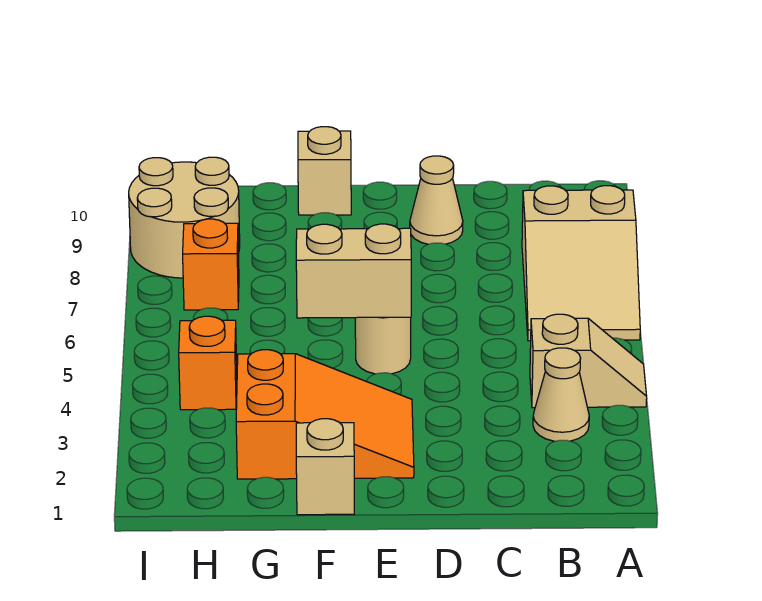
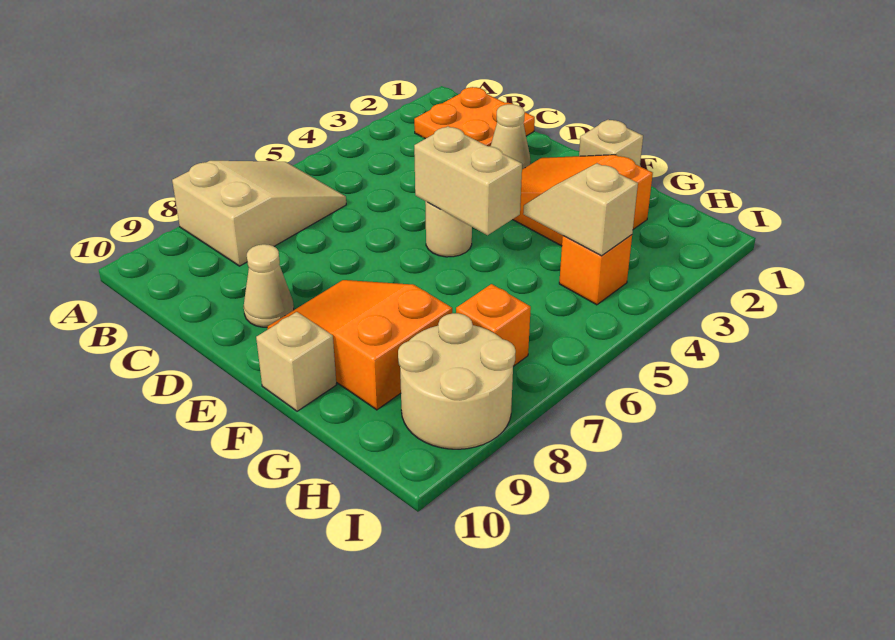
tan 1x2 slope [530,314,647,408] -> tan 1x2 slope moved to [523,163,638,256]
none -> orange 2x2 plate [414,87,535,146]
tan 1x1 cone [533,348,589,441] -> tan 1x1 cone moved to [491,104,530,169]
none -> orange 2x3 slope [267,280,452,410]

